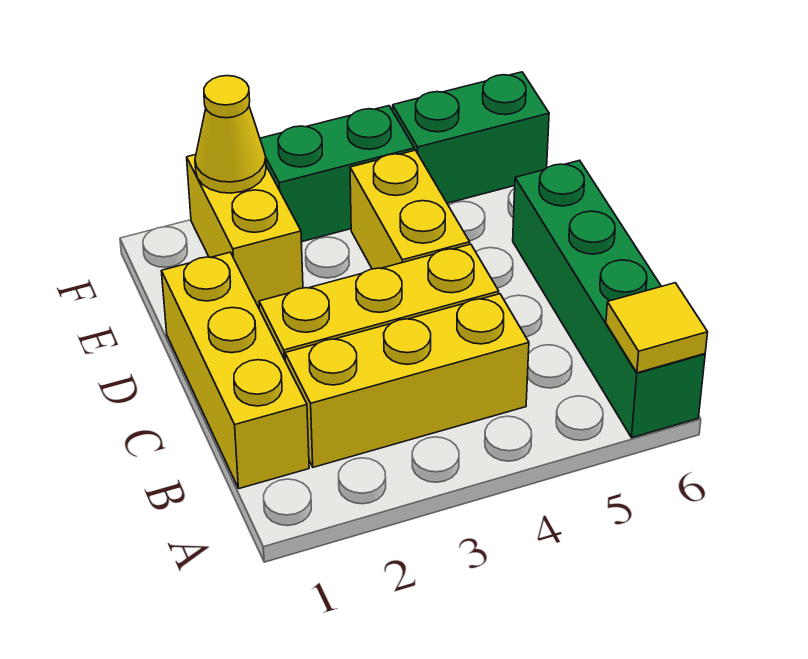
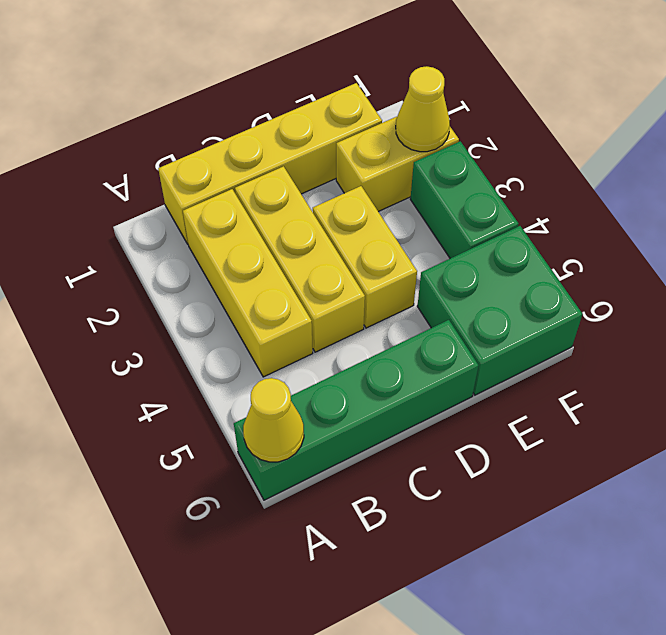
yellow 1x1 tile [606,283,708,373] -> yellow 1x1 cone [243,378,304,462]
yellow 1x3 brick [161,252,309,489] -> yellow 1x4 brick [158,83,382,244]
yellow 1x2 brick [350,150,470,269] -> yellow 1x2 brick turned to [313,186,417,328]
green 1x2 brick [393,72,549,203] -> green 2x2 brick [417,226,583,395]

